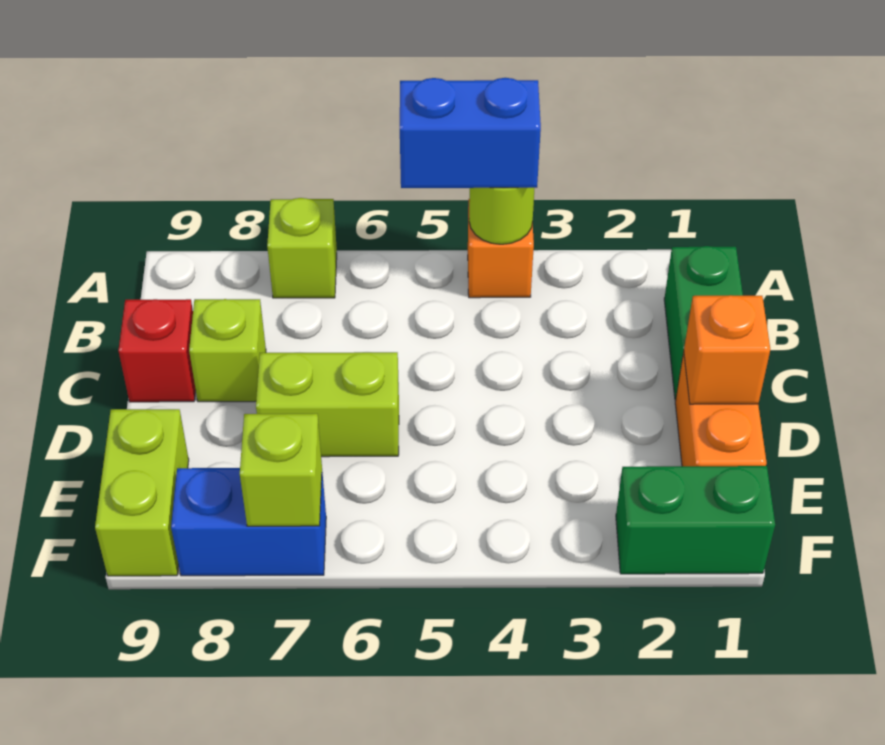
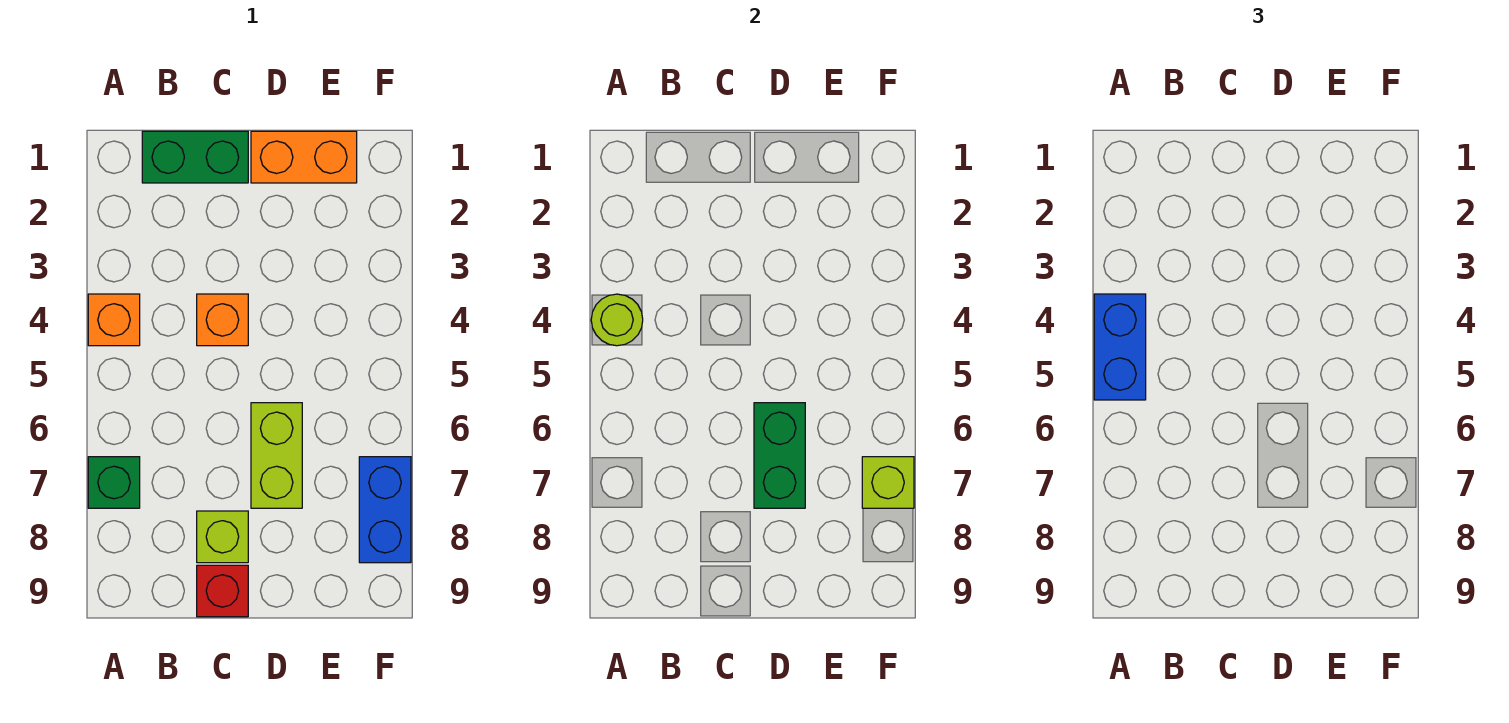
lime 1x1 brick [267,198,337,298] -> green 1x1 brick [88,457,140,508]
orange 1x1 brick [684,295,770,404] -> orange 1x1 brick moved to [197,294,248,346]
lime 1x2 brick [95,409,189,576] -> none
green 1x2 brick [616,466,775,574] -> green 1x2 brick moved to [754,403,805,508]

